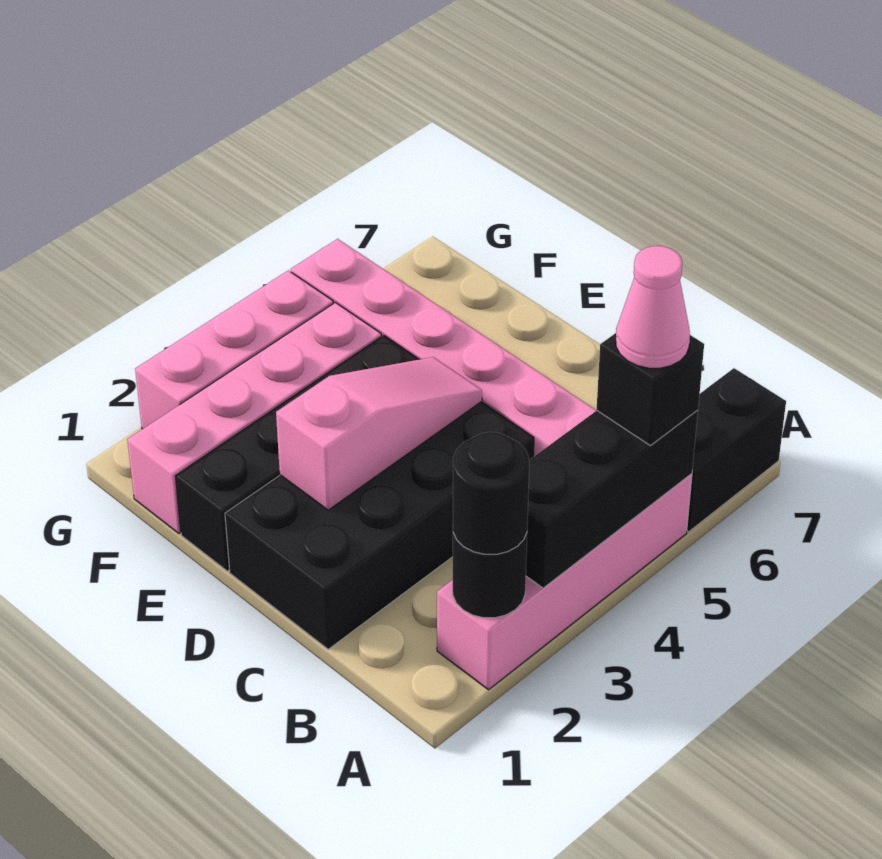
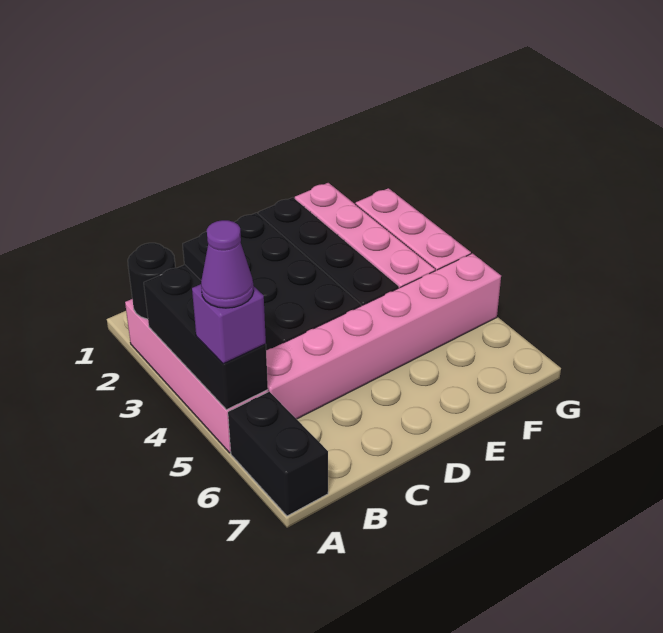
black 1x1 round brick [453,432,529,554] -> none
black 1x1 brick [596,333,704,445] -> purple 1x1 brick [192,284,266,364]
pink 1x1 cone [616,246,690,368] -> purple 1x1 cone [201,220,254,308]
pink 1x3 slope [276,357,482,510] -> none

